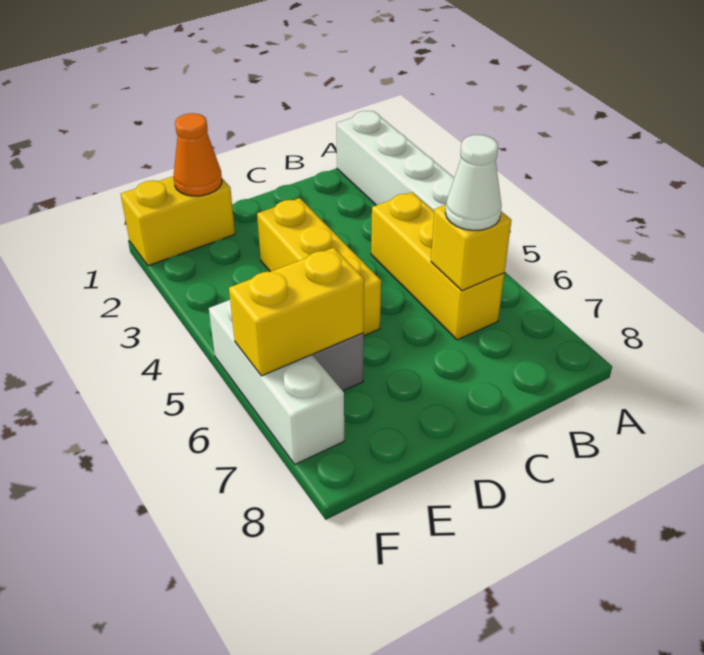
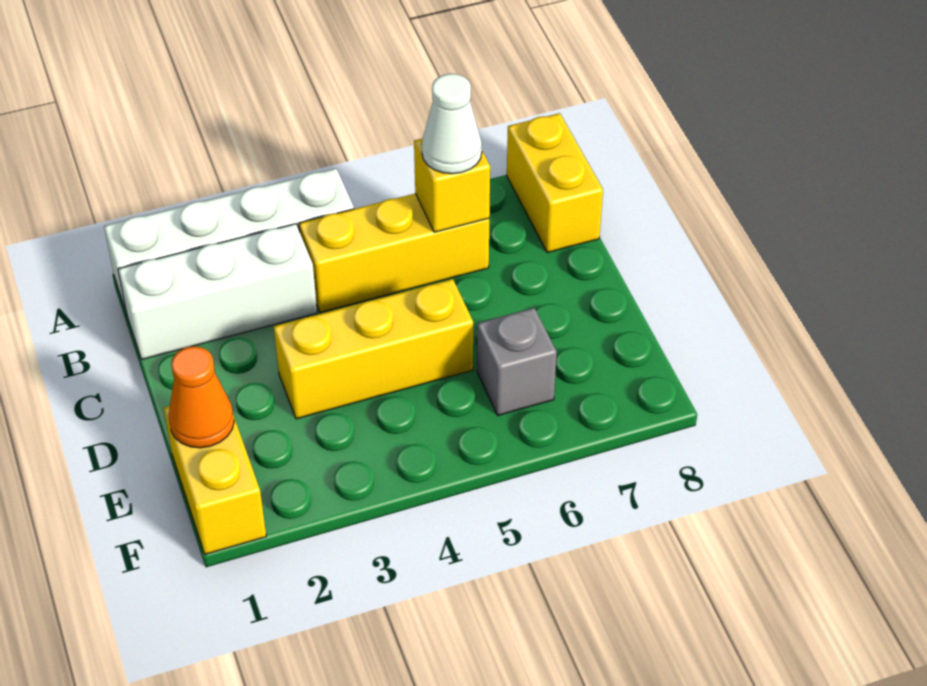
yellow 1x2 brick [229,248,364,376] -> yellow 1x2 brick moved to [507,113,603,253]
white 1x3 brick [209,300,344,464] -> white 1x3 brick moved to [118,224,317,359]

